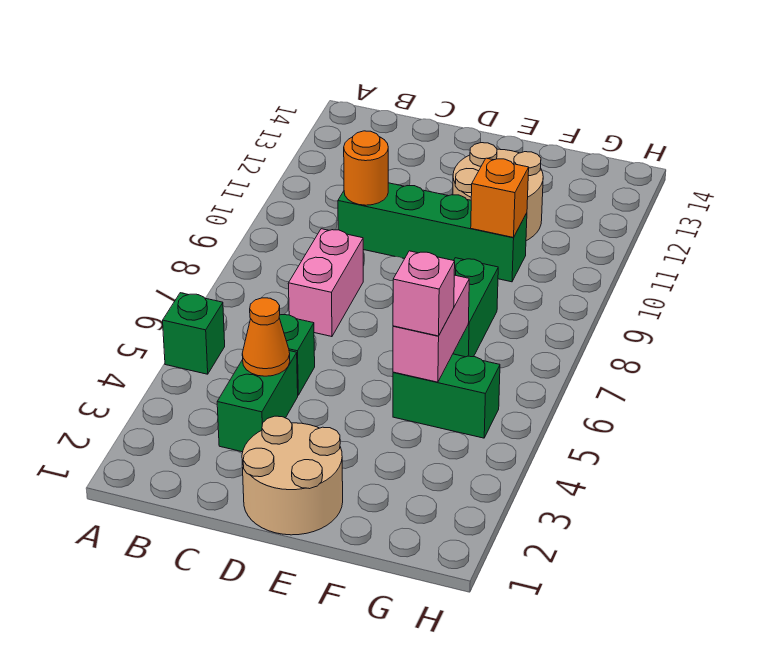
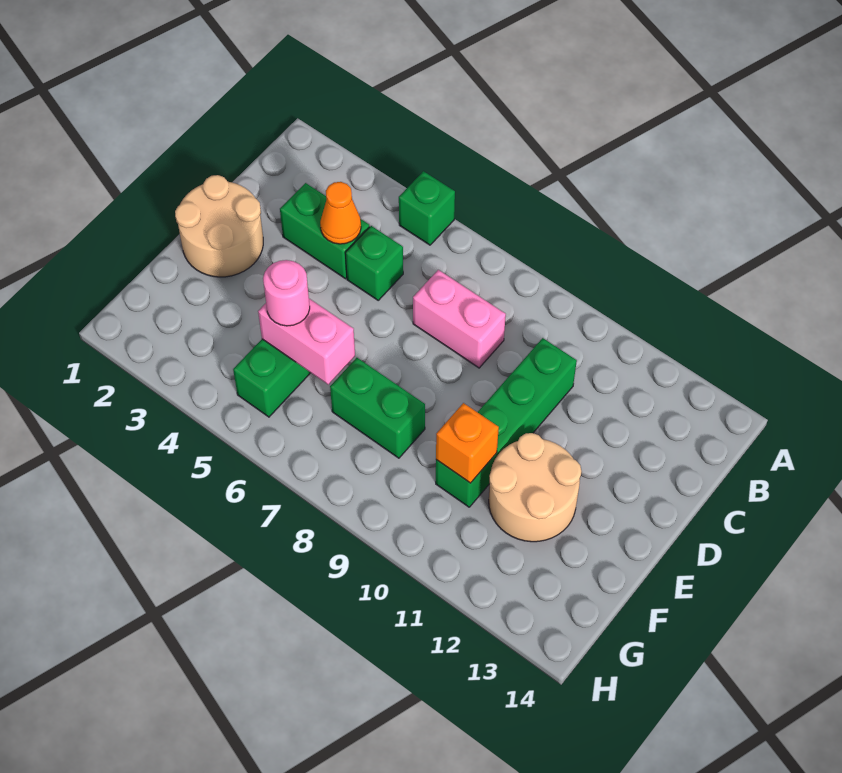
orange 1x1 round brick [344,131,388,205] -> none
pink 1x1 brick [393,251,455,336] -> pink 1x1 round brick [263,260,310,326]

